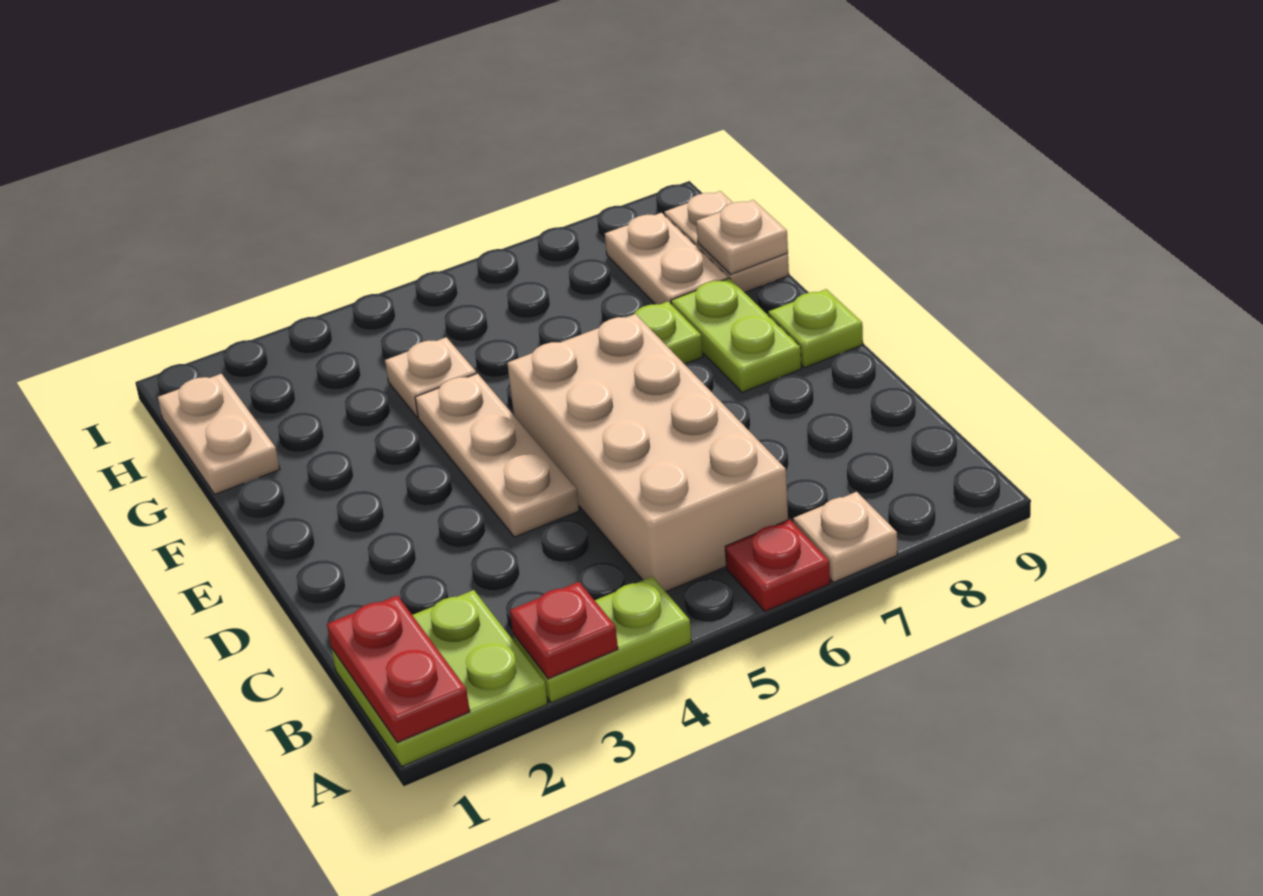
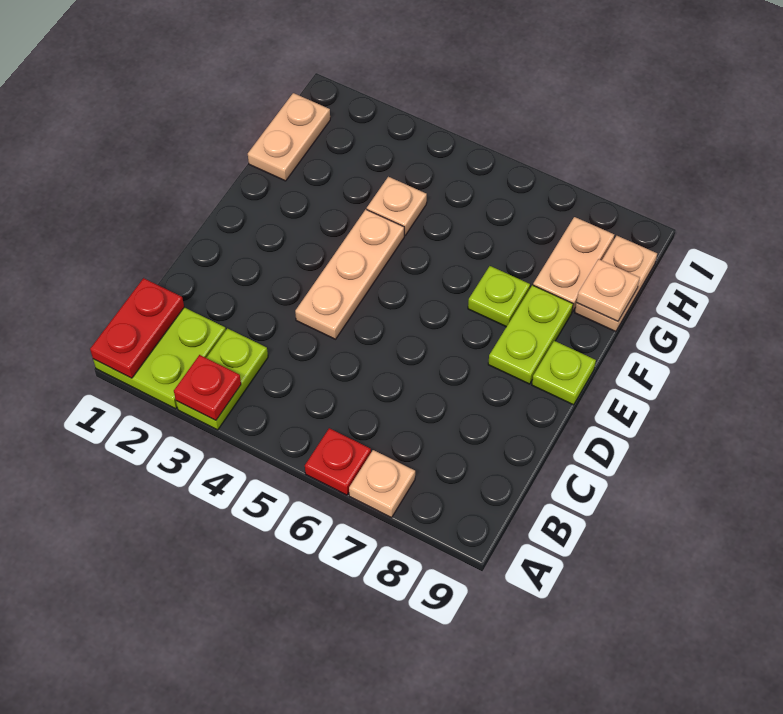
lime 1x2 plate [513,577,692,703] -> lime 1x2 plate turned to [176,329,268,430]
tan 2x4 brick [507,314,788,592] -> none

